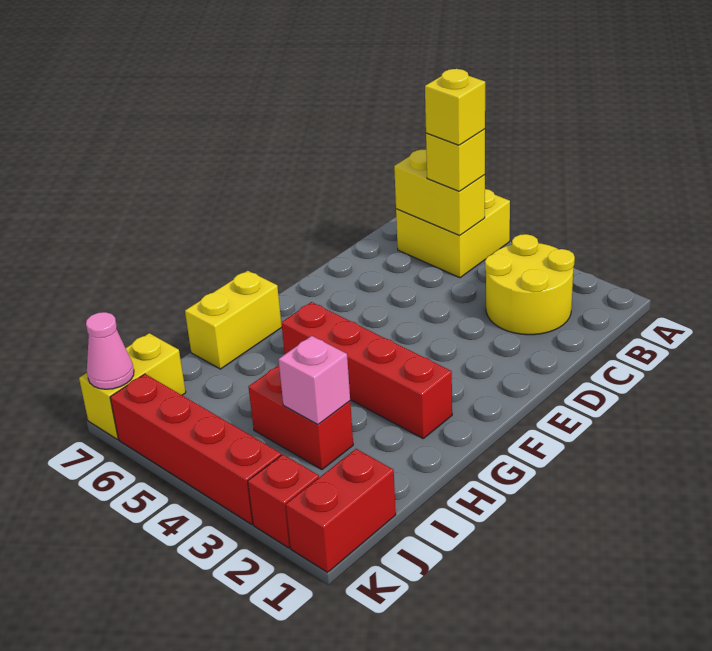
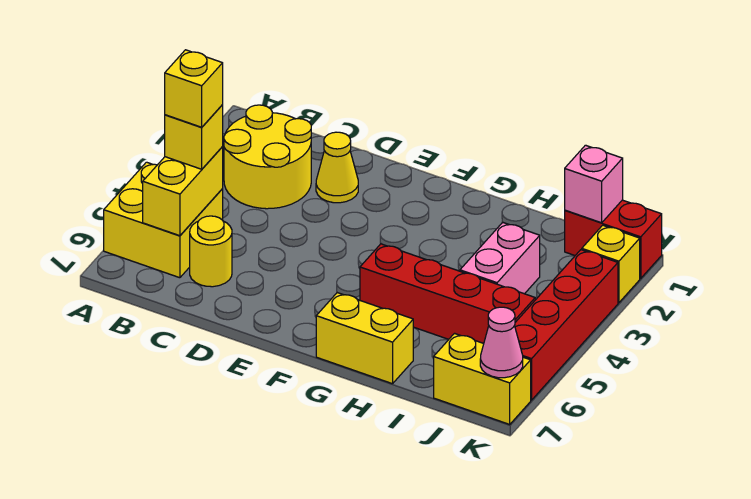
none -> yellow 1x1 round brick [190,216,232,287]
none -> yellow 1x1 cone [316,132,358,203]
red 1x4 brick [281,302,452,438] -> red 1x4 brick turned to [360,244,535,343]
red 1x2 brick [248,365,353,470] -> pink 1x2 brick [460,222,540,294]
pink 1x1 brick [278,336,350,424] -> pink 1x1 brick moved to [565,145,623,223]
red 1x1 brick [248,454,319,548] -> yellow 1x1 brick [582,225,640,303]

